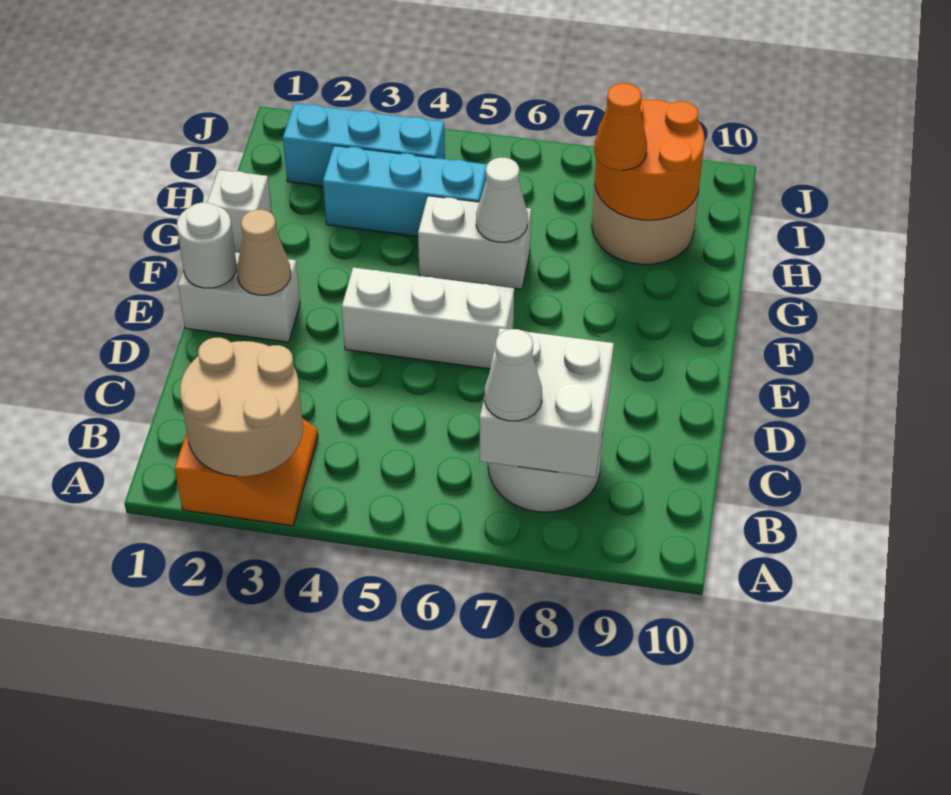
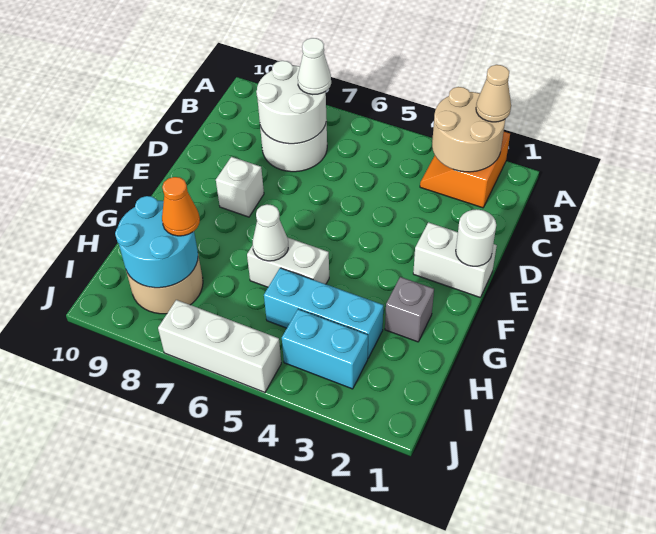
white 2x2 brick [480,328,614,477] -> white 2x2 round brick [256,61,326,144]
tan 1x1 cone [237,210,291,295] -> tan 1x1 cone moved to [476,65,511,122]
white 1x3 brick [342,268,514,369] -> white 1x3 brick moved to [158,300,281,392]
white 1x1 brick [207,170,272,253] -> white 1x1 brick moved to [216,157,264,217]
none -> grey 1x1 brick [385,277,434,342]
orange 2x2 round brick [595,100,704,220] -> cyan 2x2 round brick [115,196,198,288]
cyan 1x3 brick [283,104,445,186] -> cyan 1x2 brick [282,309,368,389]

